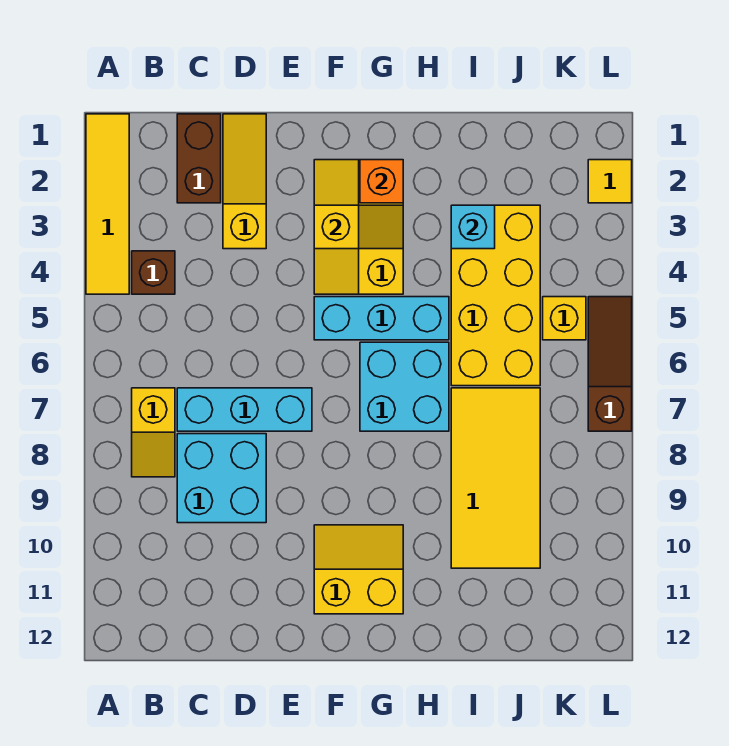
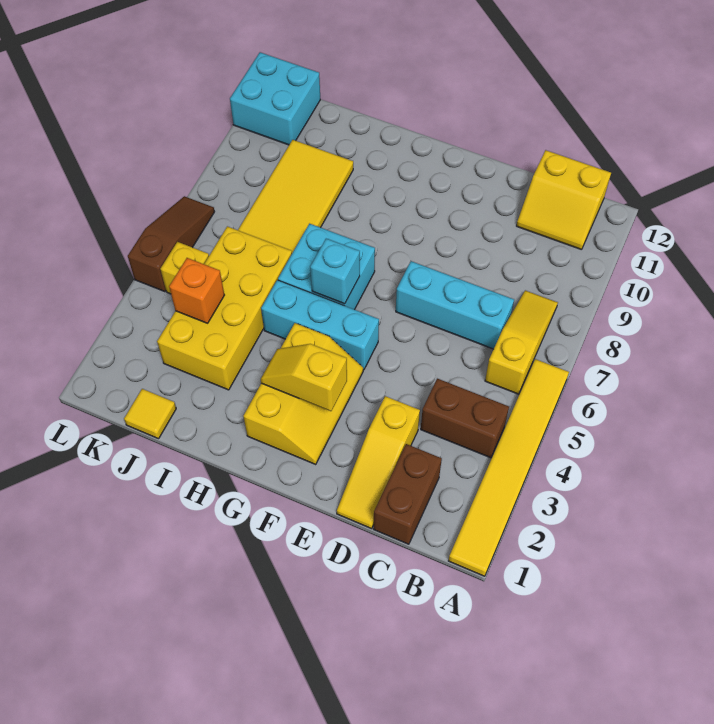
yellow 1x4 tile [86,114,129,294] -> yellow 1x6 tile [449,359,569,576]
brown 1x1 brick [132,251,175,294] -> brown 1x2 brick [421,379,509,458]
yellow 1x2 slope [132,388,175,477] -> yellow 1x3 slope [485,290,558,394]
cyan 2x2 brick [177,434,266,523] -> cyan 2x2 brick moved to [230,52,320,145]
yellow 2x2 slope [314,525,403,614] -> yellow 2x2 slope moved to [517,150,611,250]
orange 1x1 brick [360,160,403,203] -> orange 1x1 brick moved to [169,258,224,323]
cyan 1x1 brick [451,205,495,249] -> cyan 1x1 brick moved to [310,239,360,304]
yellow 1x1 tile [588,160,632,203] -> yellow 1x1 tile moved to [124,389,176,439]
brown 1x3 slope [588,297,632,431] -> brown 1x3 slope turned to [128,196,215,292]

